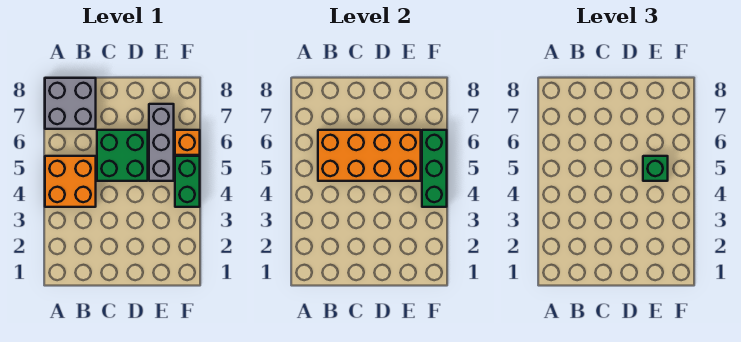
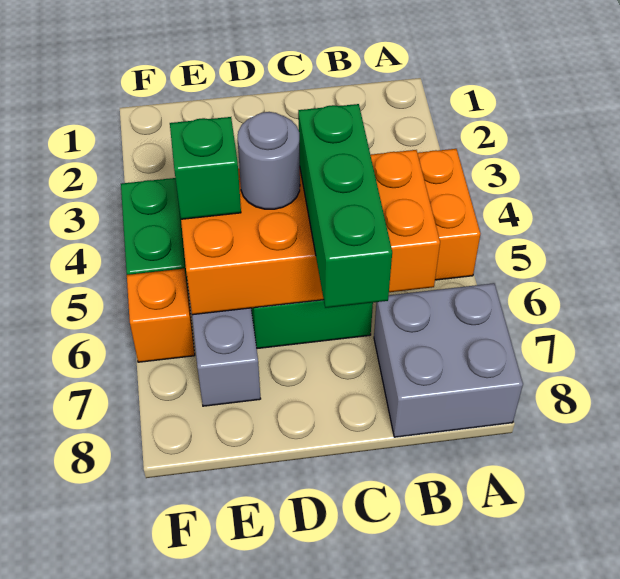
none -> grey 1x1 round brick [238,112,300,209]
green 1x3 brick [422,130,447,207] -> green 1x3 brick moved to [298,104,392,308]

